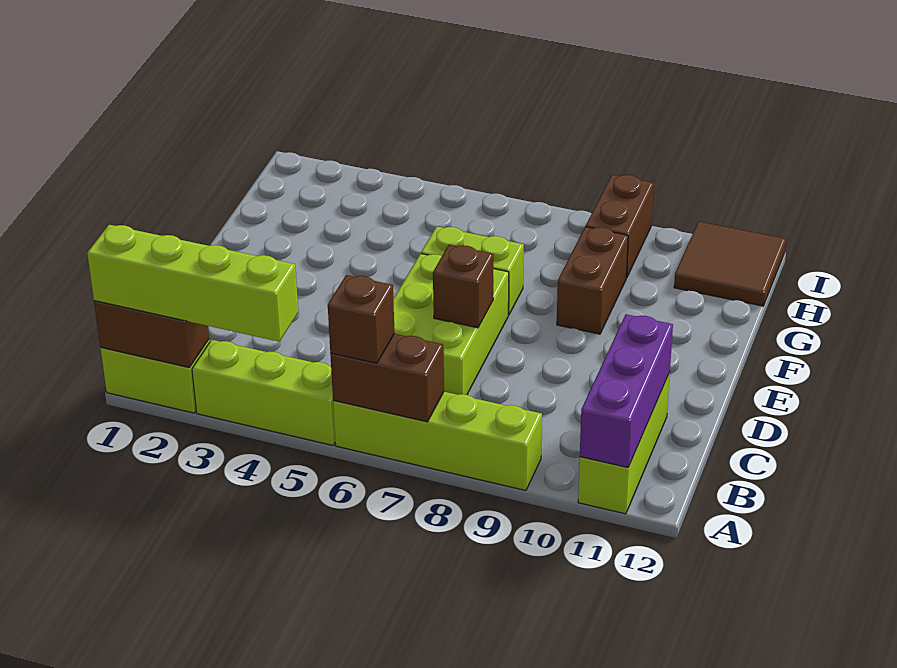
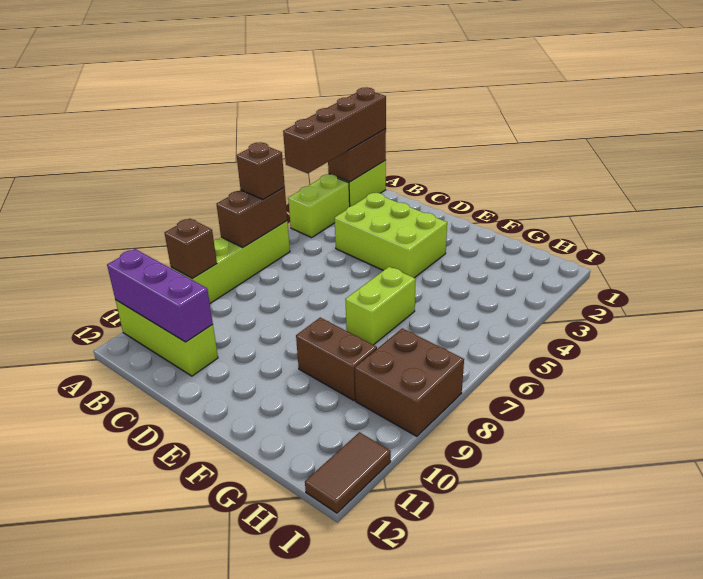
lime 1x4 brick [87,225,298,342] -> brown 1x4 brick [283,87,386,173]
lime 1x3 brick [192,340,335,445] -> lime 1x2 brick [288,174,350,238]
lime 2x3 brick [393,254,509,395] -> lime 2x3 brick moved to [334,193,447,278]
brown 1x1 brick [433,245,493,328] -> brown 1x1 brick moved to [165,219,217,279]
brown 1x2 brick [586,175,654,278] -> brown 2x2 brick [355,328,464,436]
brown 2x2 tile [674,222,786,306] -> brown 1x2 tile [305,432,391,513]

